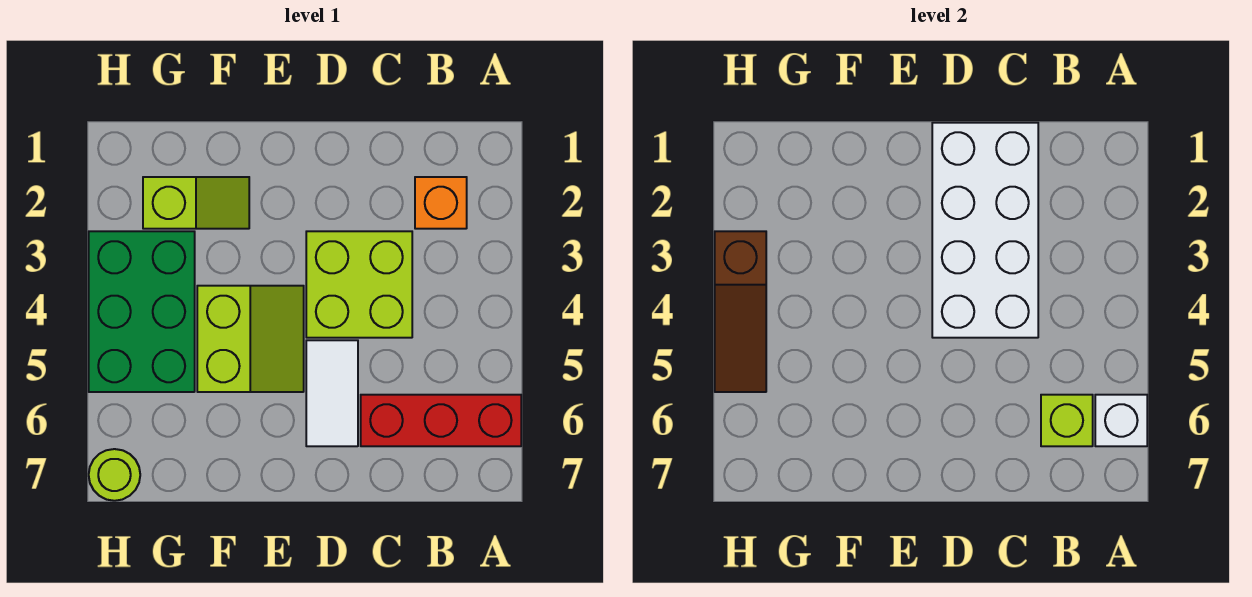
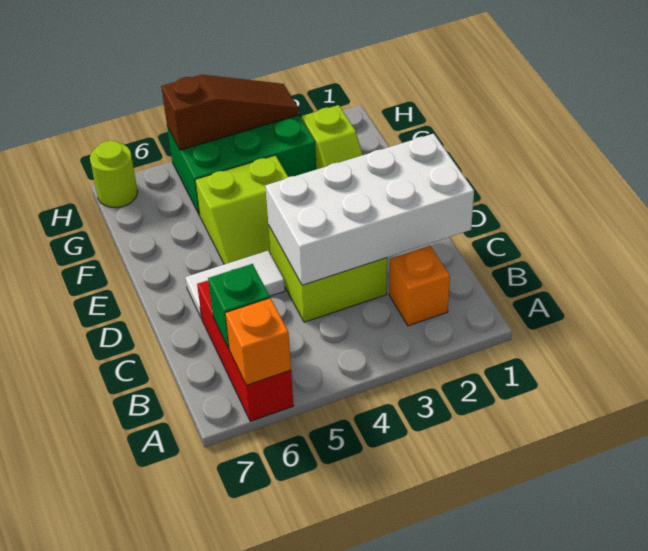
white 1x1 brick [1095,395,1147,446] -> orange 1x1 brick [225,298,291,385]
lime 1x1 brick [1041,395,1093,446] -> green 1x1 brick [208,264,270,349]
brown 1x3 slope [715,231,766,392] -> brown 1x3 slope turned to [161,74,299,150]

